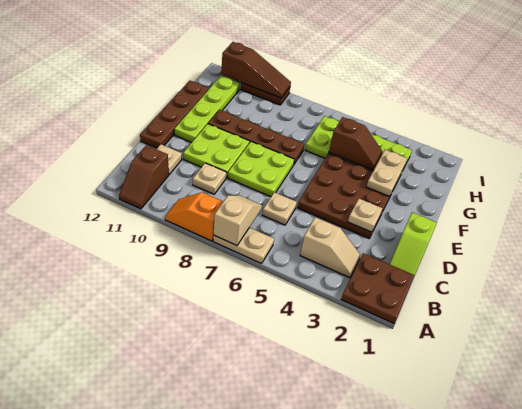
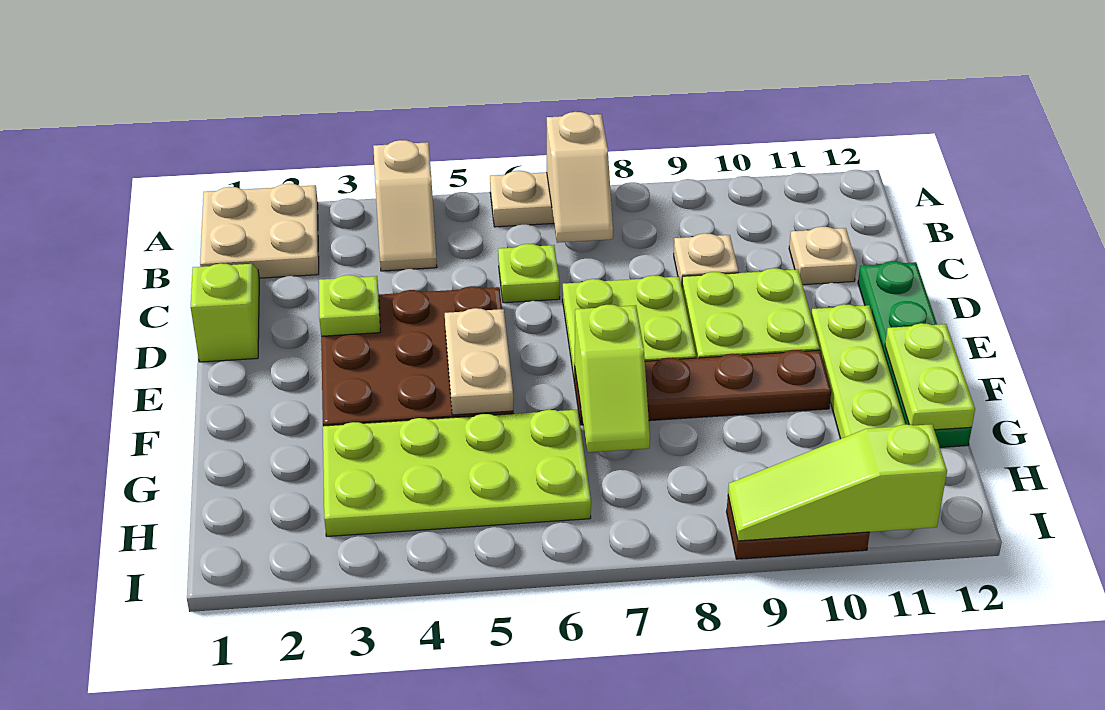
brown 2x2 plate [341,253,415,323] -> tan 2x2 plate [200,184,319,278]
orange 1x2 slope [165,192,223,241] -> none
brown 1x2 slope [119,145,169,209] -> none
tan 1x2 slope [300,217,361,278] -> tan 1x2 slope turned to [373,140,437,271]
tan 1x1 plate [262,192,297,225] -> lime 1x1 plate [498,244,560,303]
tan 1x1 plate [348,199,382,232] -> lime 1x1 plate [319,275,380,336]
brown 1x4 plate [140,81,209,148] -> green 1x4 plate [858,261,972,447]
tan 1x2 plate [366,150,407,196] -> tan 1x2 plate moved to [445,308,513,415]
none -> lime 1x2 slope [574,305,650,452]
none -> lime 1x2 plate [885,323,975,430]
brown 1x2 slope [329,117,383,170] -> none
brown 1x3 slope [221,42,291,98] -> lime 1x3 slope [728,424,947,541]

